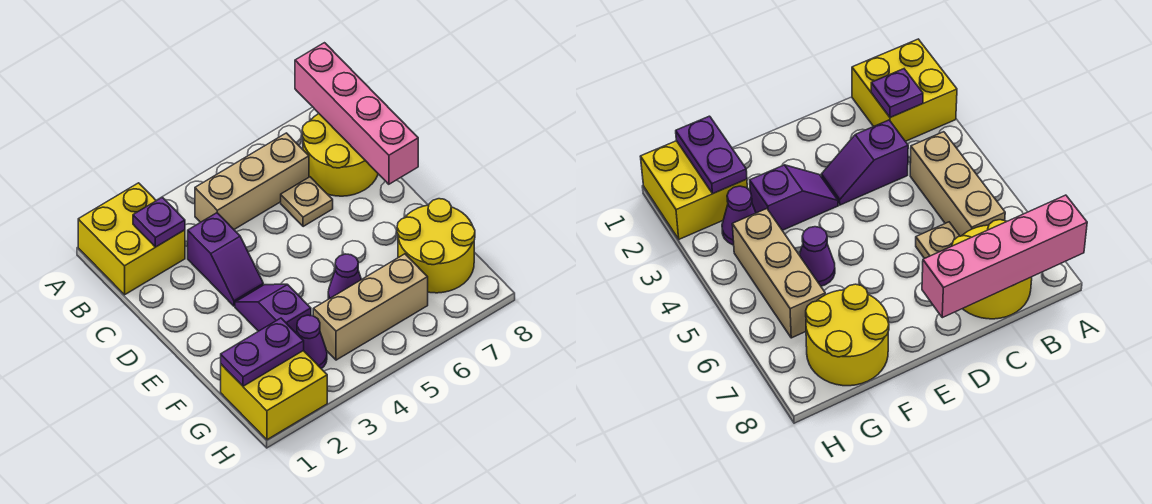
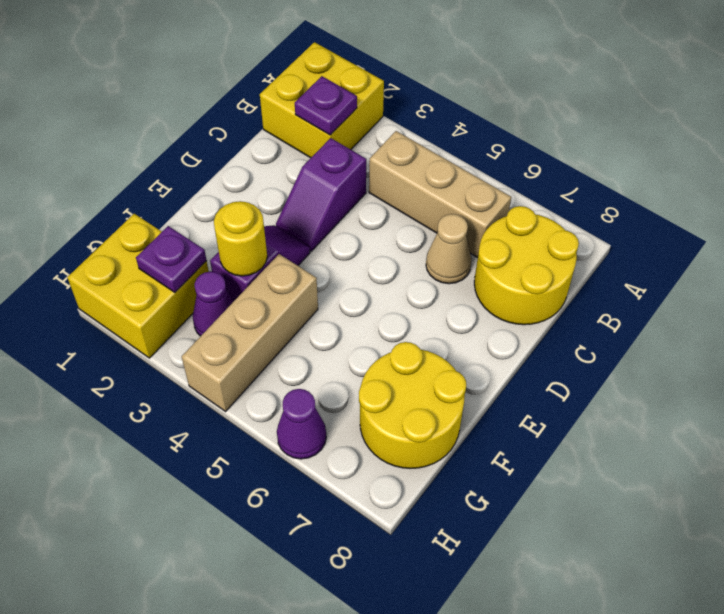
pink 1x4 brick [295,43,418,184] -> none
tan 1x1 plate [281,177,333,227] -> tan 1x1 cone [426,214,472,284]
none -> yellow 1x1 round brick [214,201,267,276]
purple 1x1 cone [328,254,362,299] -> purple 1x1 cone moved to [277,389,326,459]
purple 1x2 plate [221,318,304,386] -> purple 1x1 plate [136,226,207,292]
tan 1x3 brick [313,254,428,360] -> tan 1x3 brick turned to [182,254,318,411]

